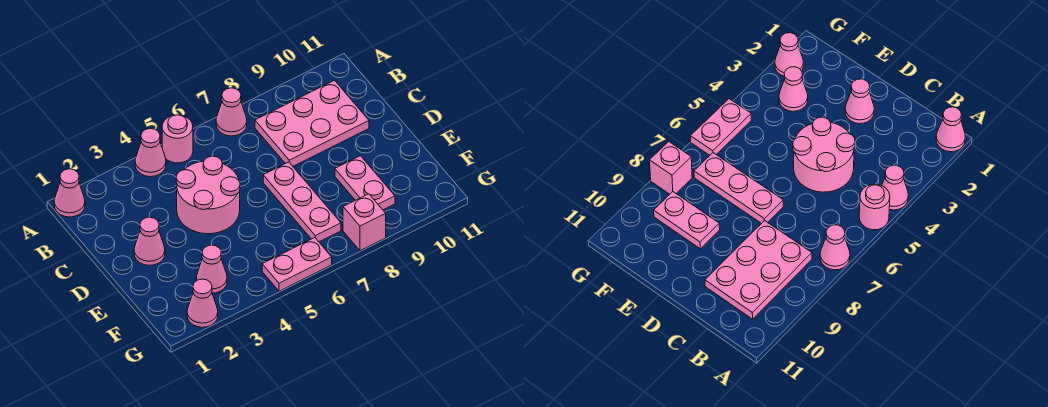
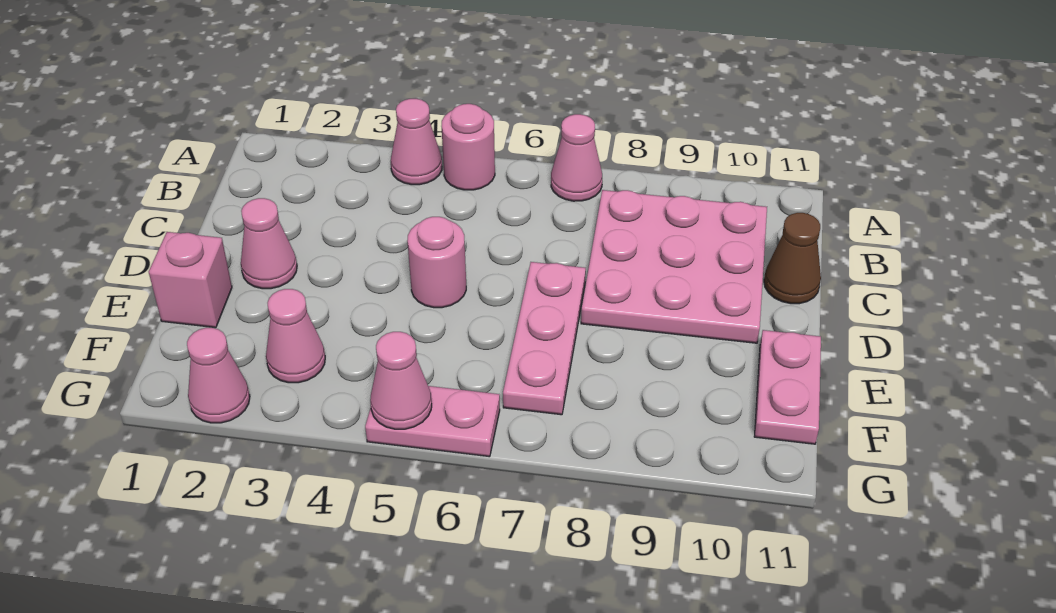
pink 1x1 cone [54,169,85,217] -> pink 1x1 cone moved to [370,332,432,429]
pink 2x3 plate [255,80,369,166] -> pink 3x3 plate [581,190,767,343]
pink 2x2 round brick [176,156,240,234] -> pink 1x1 round brick [407,217,466,308]
none -> brown 1x1 cone [764,213,821,304]
pink 1x2 plate [335,156,395,210] -> pink 1x2 plate moved to [754,330,821,444]
pink 1x1 brick [343,194,386,251] -> pink 1x1 brick moved to [149,232,232,328]

